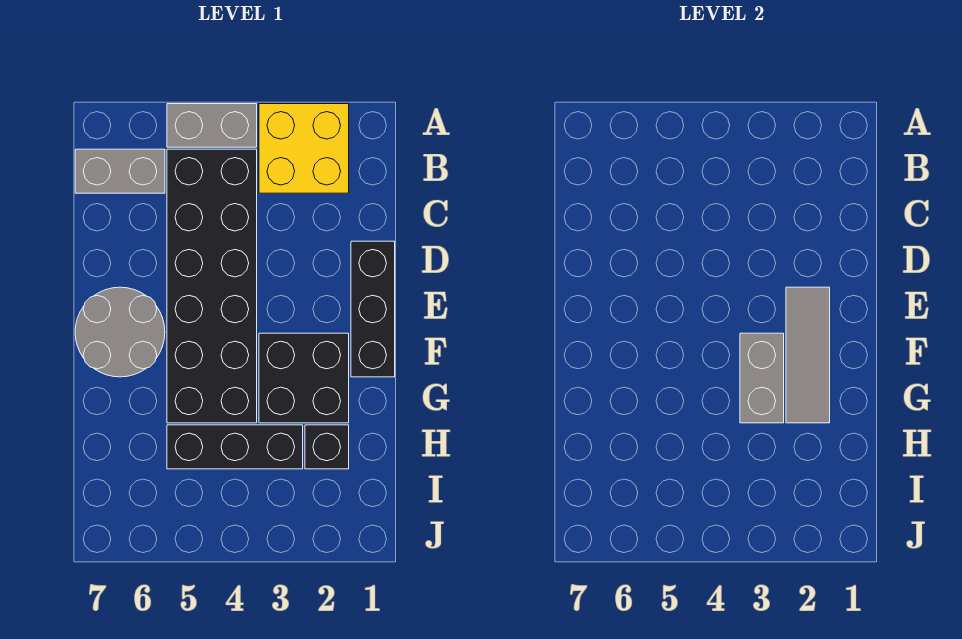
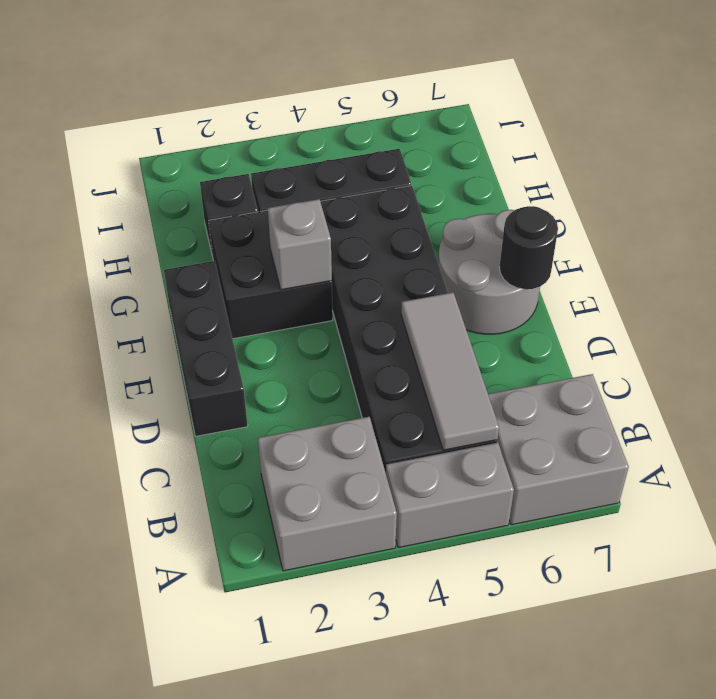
yellow 2x2 brick [259,104,349,193] -> grey 2x2 brick [258,417,397,571]
grey 1x2 brick [75,149,165,193] -> grey 2x2 brick [488,374,629,525]
grey 1x3 tile [786,287,830,423] -> grey 1x3 tile moved to [401,293,499,450]
none -> black 1x1 round brick [499,206,558,289]
grey 1x2 brick [740,333,784,423] -> grey 1x1 brick [268,199,332,290]

